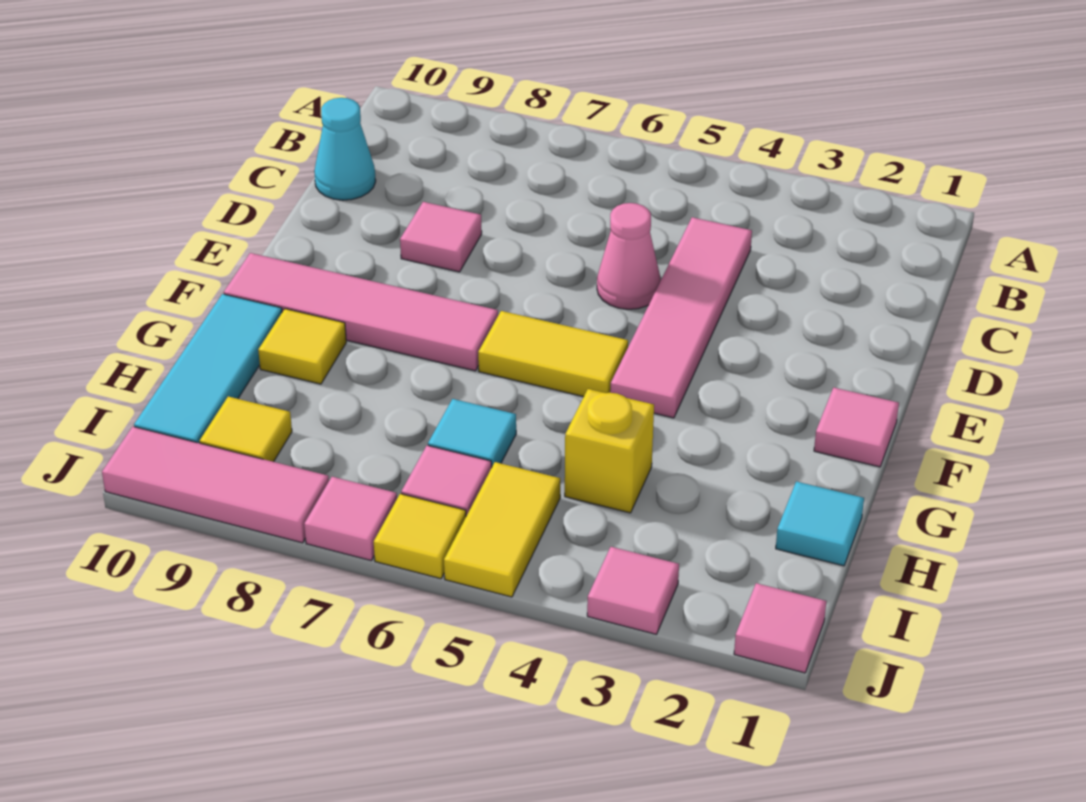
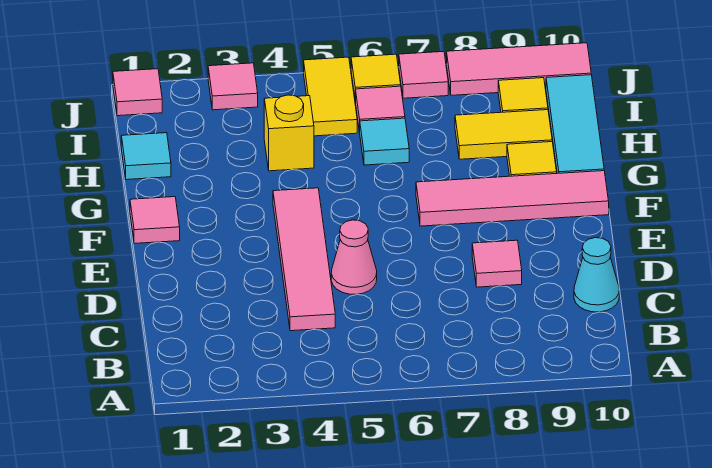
yellow 1x2 tile [478,311,628,397] -> yellow 1x2 tile moved to [455,110,552,159]

